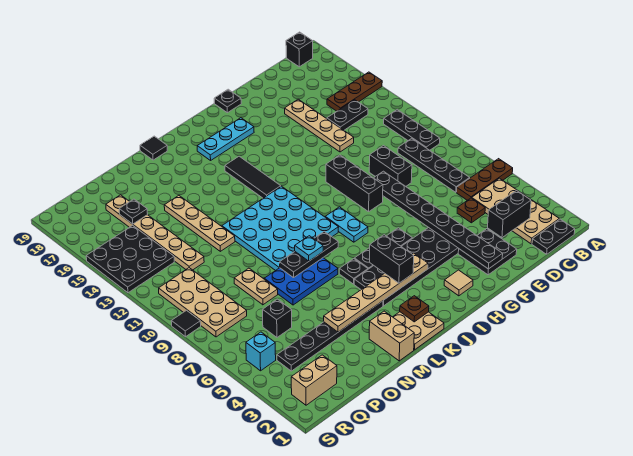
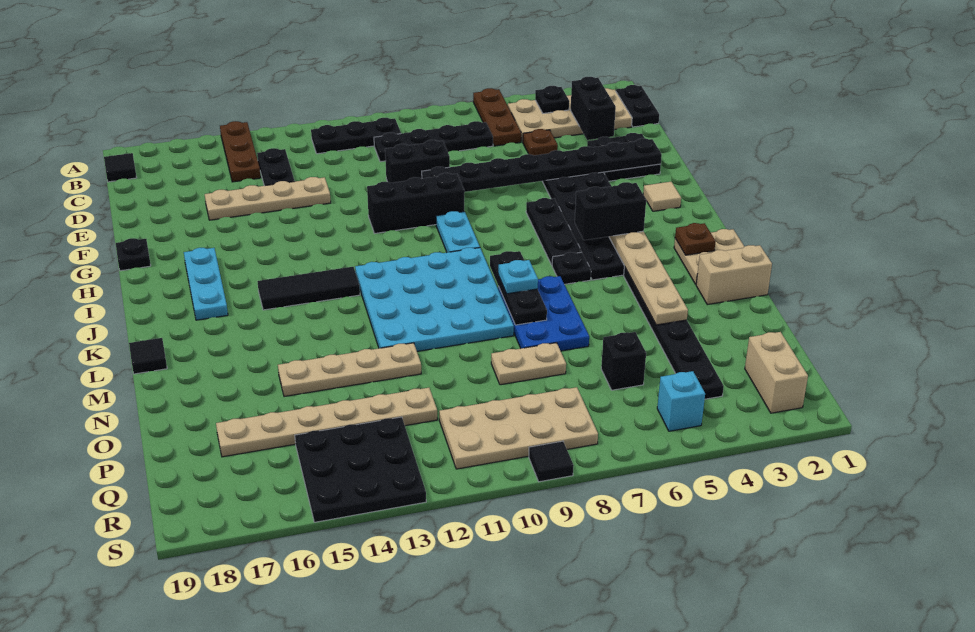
black 1x1 brick [286,32,313,67] -> black 1x1 tile [104,153,137,182]
cyan 1x2 plate [325,207,368,242] -> cyan 1x2 plate turned to [436,211,480,252]
black 1x1 plate [119,199,148,224] -> black 1x1 plate moved to [535,86,569,113]

